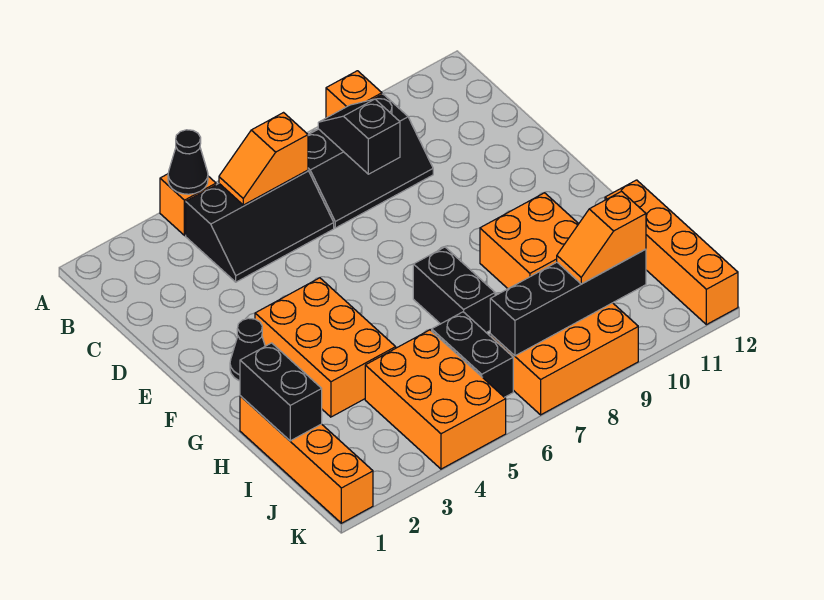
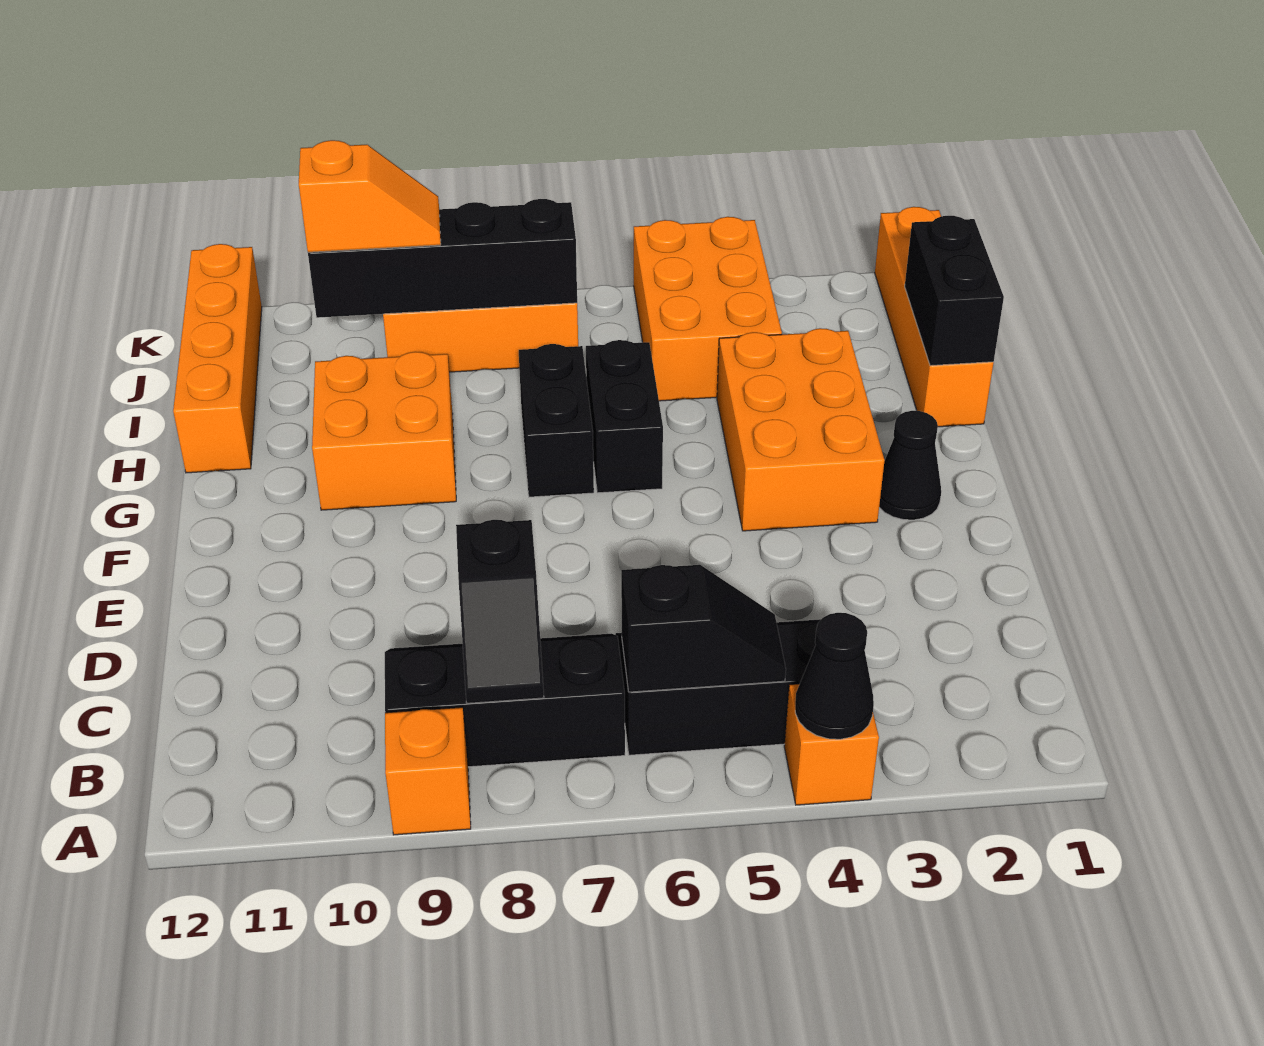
orange 1x2 slope [219,113,308,205] -> black 1x2 slope [621,565,786,692]
black 1x2 brick [432,312,513,397] -> black 1x2 brick moved to [586,340,663,493]

